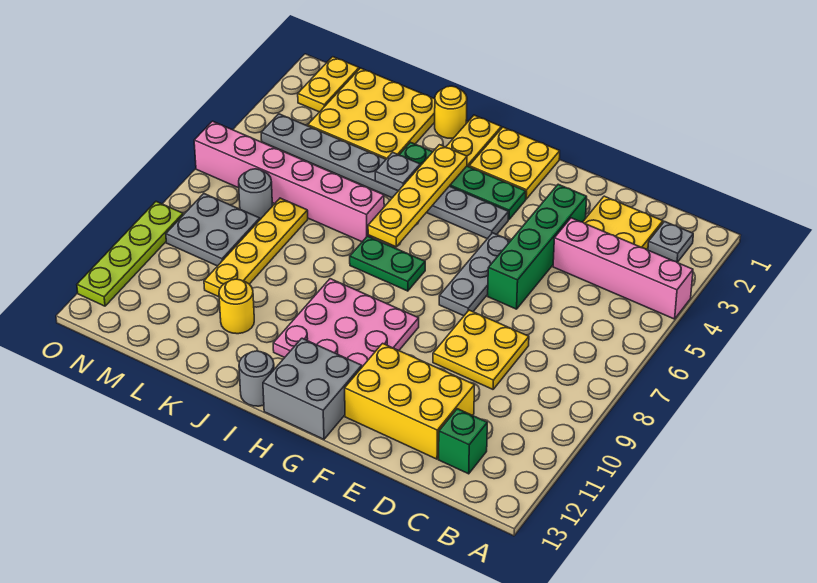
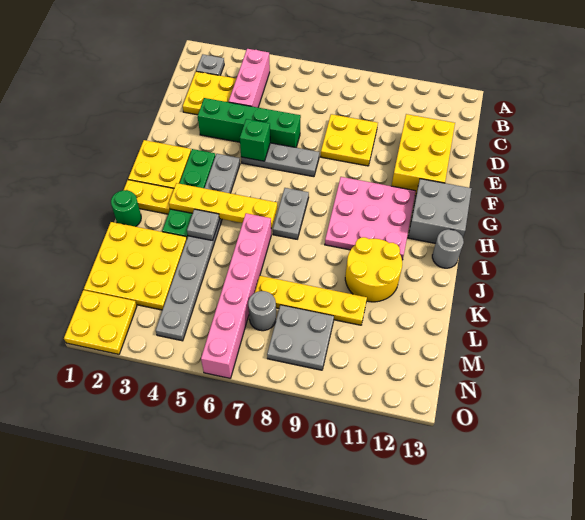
pink 1x4 brick [553,218,693,319] -> pink 1x3 brick [229,49,270,107]
green 1x1 brick [439,409,487,474] -> green 1x1 brick moved to [240,119,270,161]
green 1x2 plate [350,236,425,291] -> grey 1x2 plate [273,188,309,239]
yellow 1x1 round brick [435,86,467,138] -> green 1x1 round brick [111,190,141,227]
yellow 1x1 round brick [219,279,254,334] -> yellow 2x2 round brick [345,237,402,302]
yellow 1x2 plate [298,57,359,112] -> yellow 2x2 plate [64,290,137,354]
lime 1x4 plate [77,202,183,306] -> none

